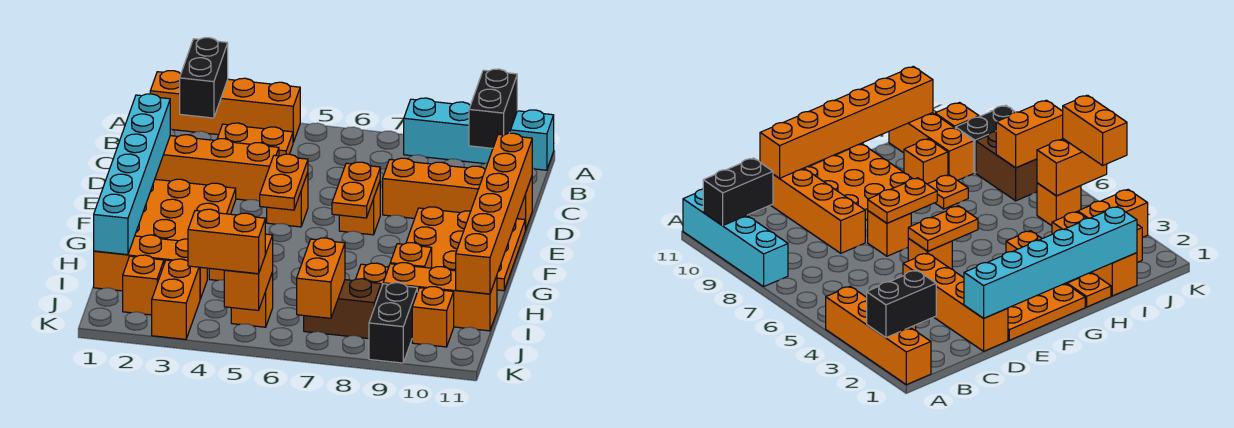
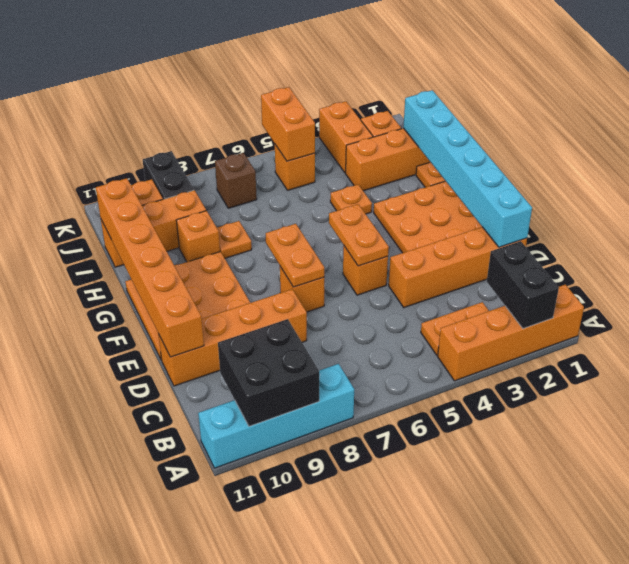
black 1x2 brick [469,69,517,148] -> black 2x2 brick [218,319,319,426]
brown 1x2 brick [304,279,381,339] -> brown 1x1 brick [215,153,257,208]
orange 1x2 brick [297,238,345,318] -> none
orange 1x2 brick [188,209,265,274] -> none

